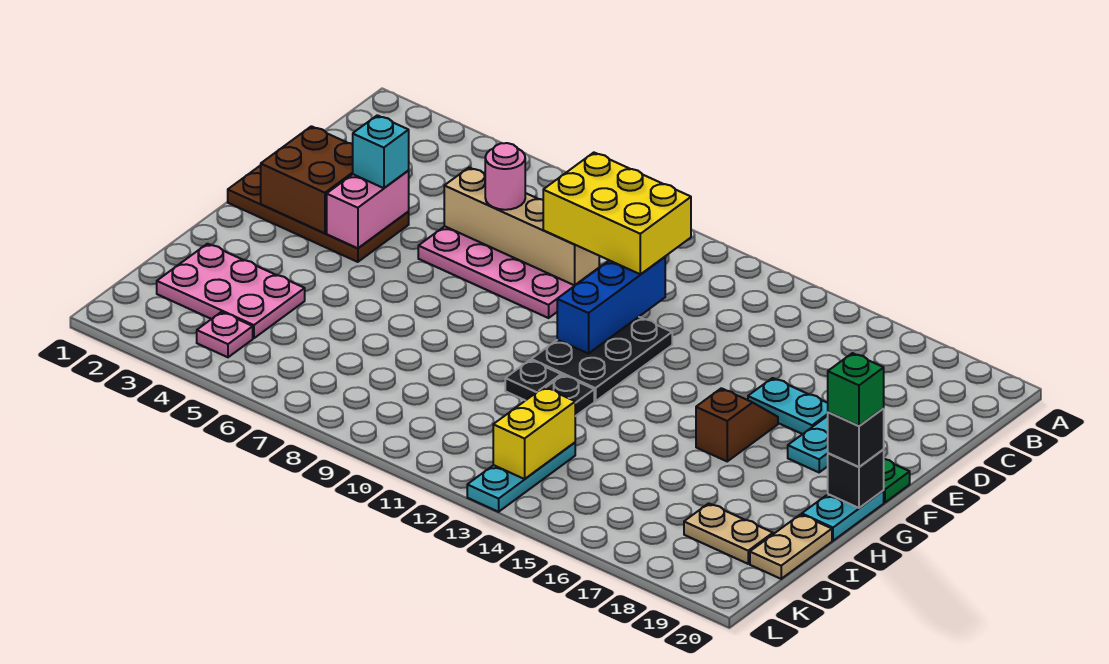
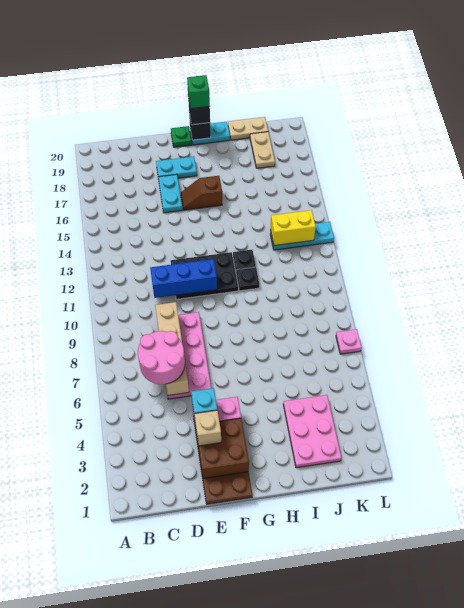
yellow 2x3 brick [543,153,691,274] -> none
pink 1x1 round brick [485,143,525,210] -> pink 2x2 round brick [138,331,185,384]
none -> tan 1x1 brick [195,410,221,446]
pink 1x1 plate [197,312,253,357] -> pink 1x1 plate moved to [336,329,362,354]

